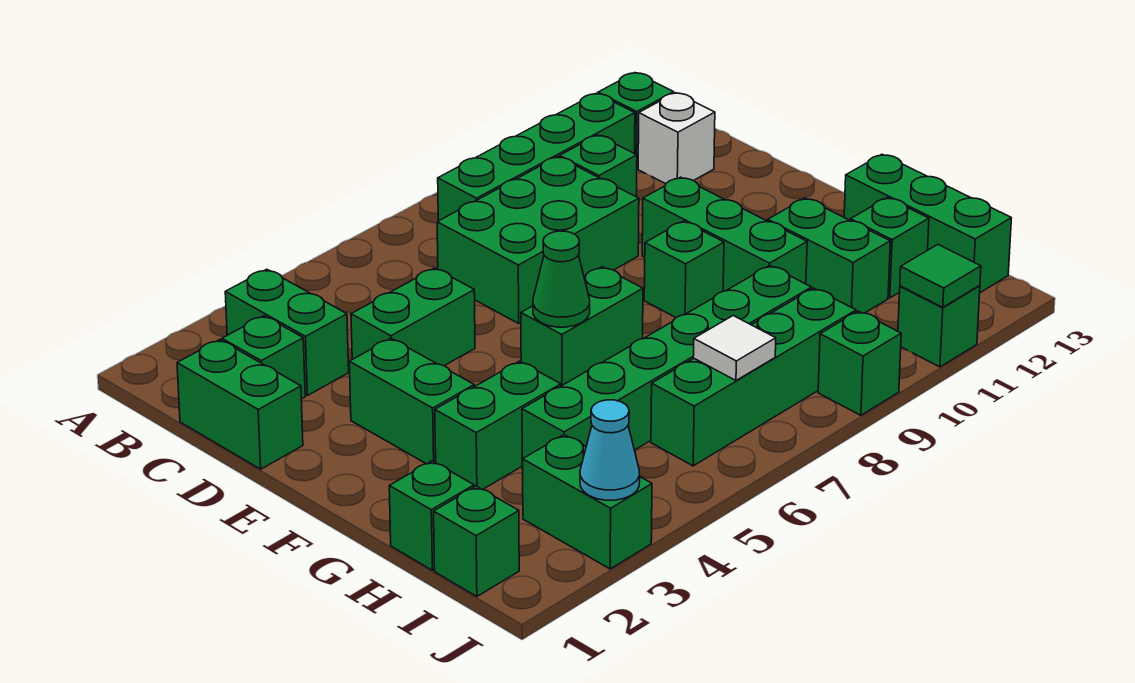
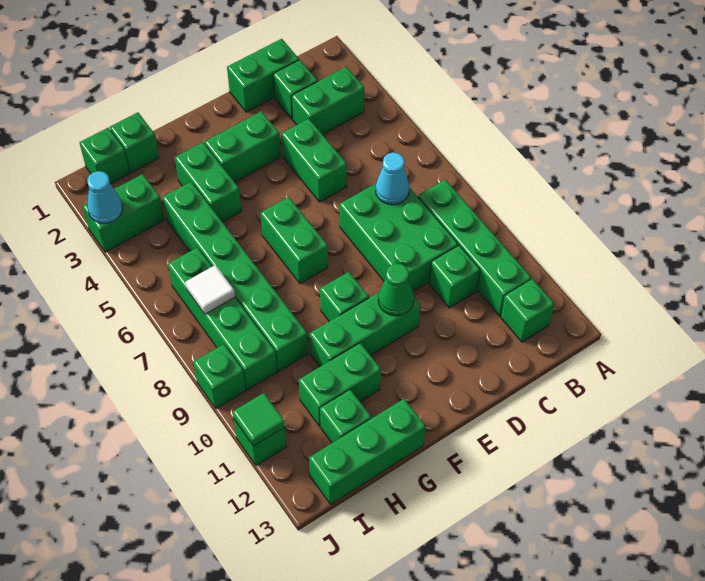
none -> cyan 1x1 cone [376,153,409,205]
white 1x1 brick [638,93,715,184] -> none
green 1x1 cone [533,231,590,327] -> green 1x1 cone moved to [378,263,414,316]

